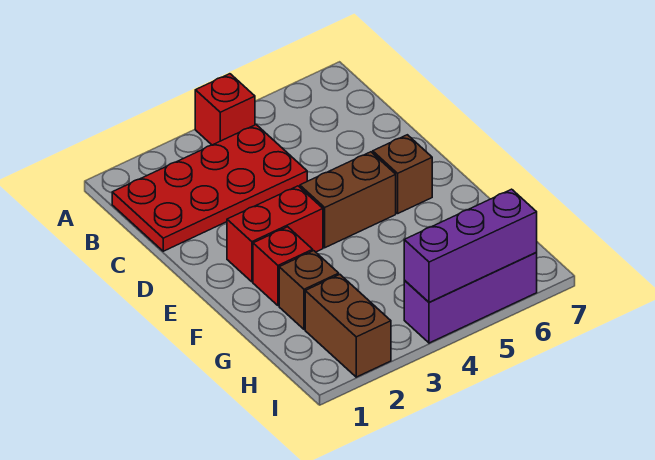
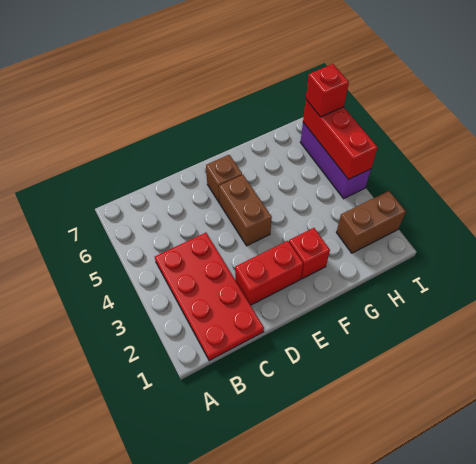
red 1x1 brick [195,74,255,145] -> red 1x1 brick moved to [306,64,349,117]
red 1x2 brick [227,186,323,282] -> red 1x2 brick turned to [235,241,303,305]
brown 1x1 brick [279,251,339,329] -> none
purple 1x3 brick [404,189,537,302] -> red 1x3 brick [303,100,378,180]

